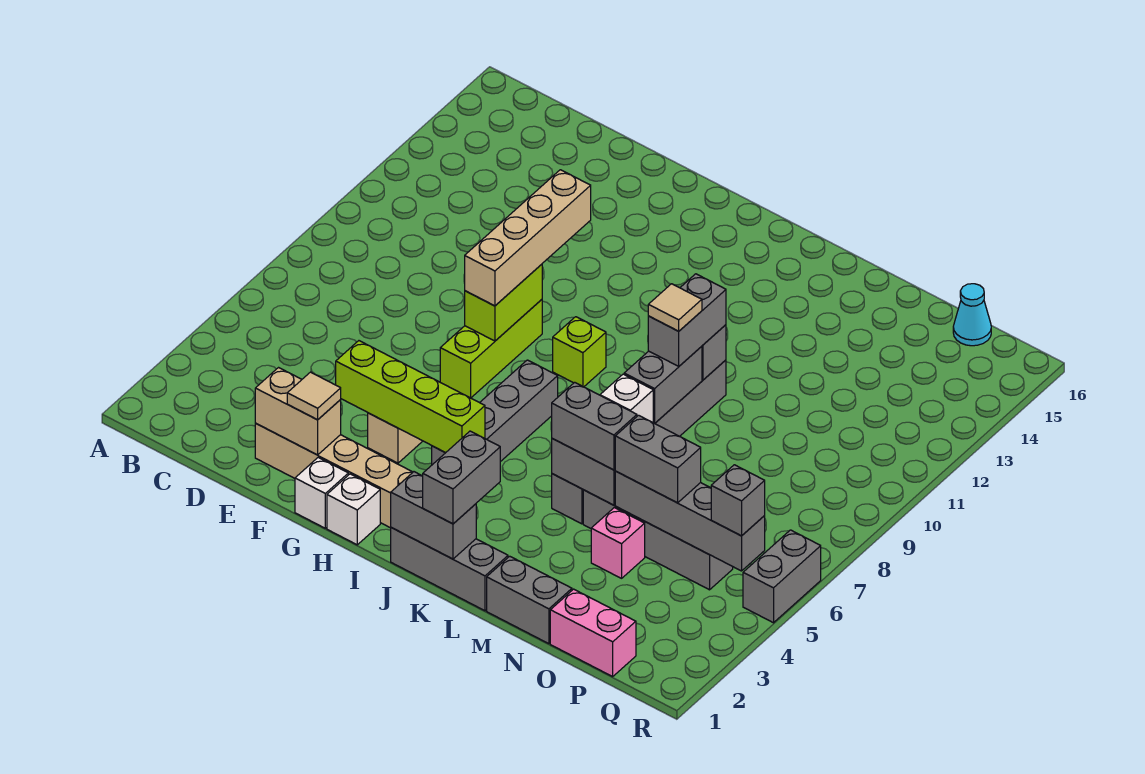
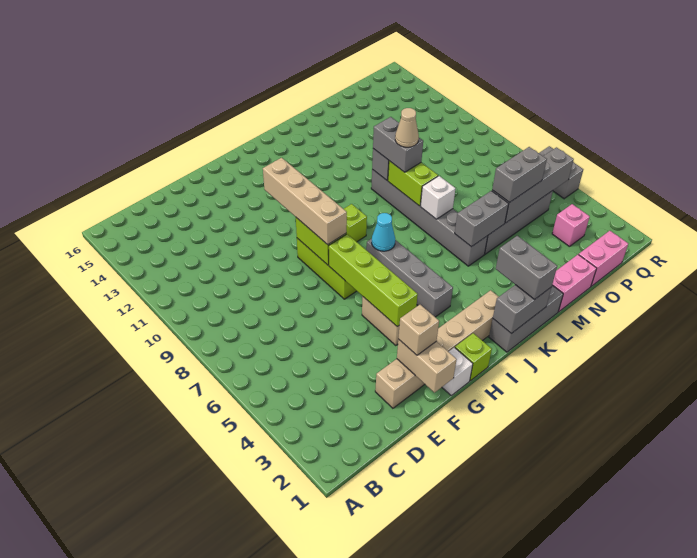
tan 1x2 brick [255,368,341,455] -> tan 1x2 brick turned to [397,339,457,393]
tan 1x1 tile [287,372,341,420] -> tan 1x1 brick [398,305,439,355]
lime 1x4 brick [336,341,485,453] -> lime 1x4 brick turned to [329,234,418,327]
white 1x1 brick [327,474,380,545] -> lime 1x1 brick [455,333,492,381]
grey 1x2 brick [552,382,637,470] -> none
grey 1x2 brick [624,346,702,423] -> lime 1x2 brick [388,161,438,206]
tan 1x1 tile [648,284,702,331] -> tan 1x1 cone [395,108,419,147]
grey 1x2 brick [487,556,572,644] -> pink 1x2 brick [552,255,597,312]
pink 1x1 brick [591,508,645,578] -> pink 1x1 brick moved to [552,204,590,246]
cyan 1x1 cone [953,284,991,346] -> cyan 1x1 cone moved to [372,213,395,251]
grey 1x1 brick [711,465,765,536] -> none

